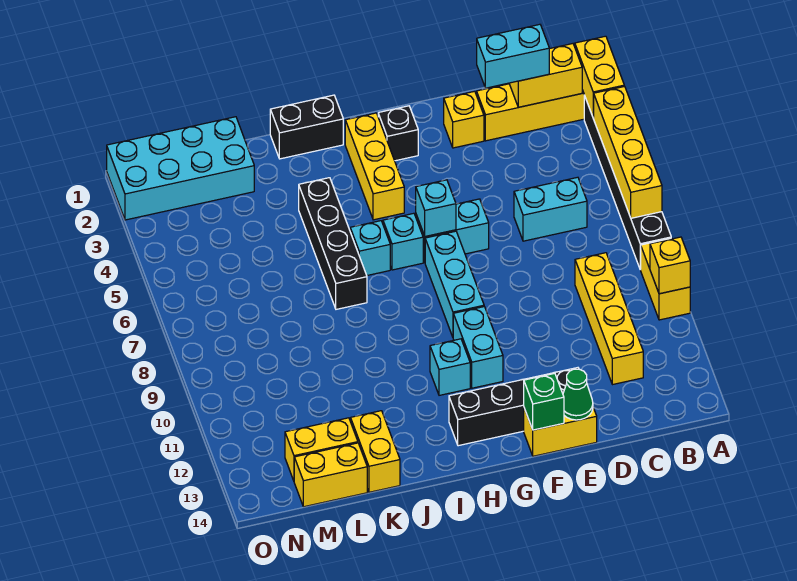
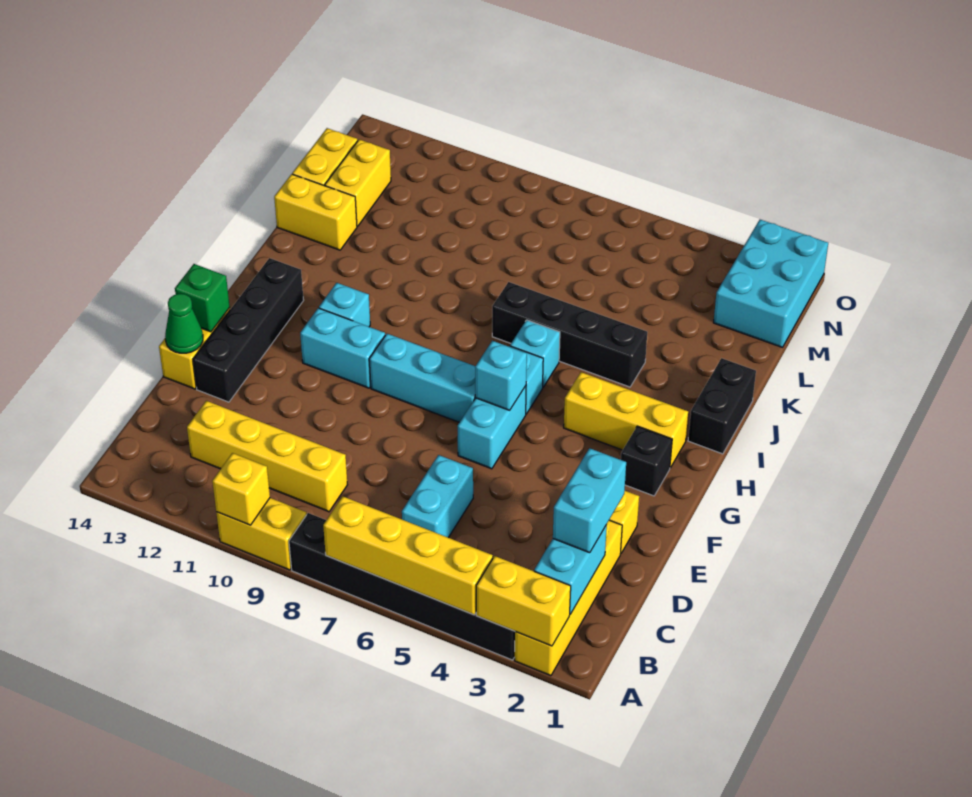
yellow 1x2 brick [509,44,582,107] -> cyan 1x2 brick [534,525,607,614]
cyan 2x4 brick [107,117,254,220] -> cyan 2x3 brick [714,220,828,347]

